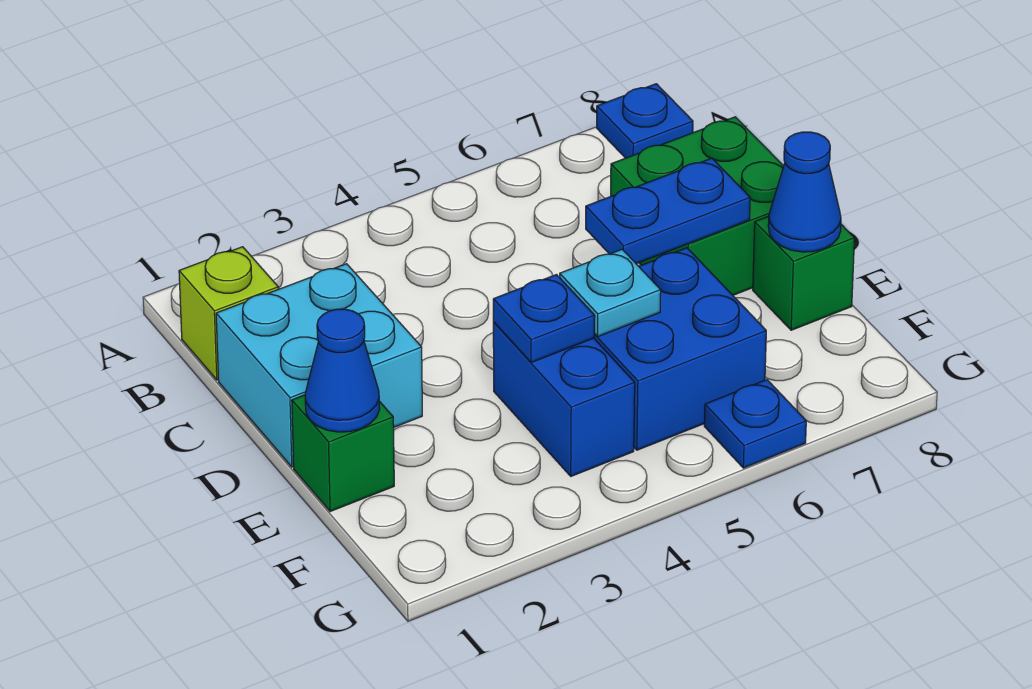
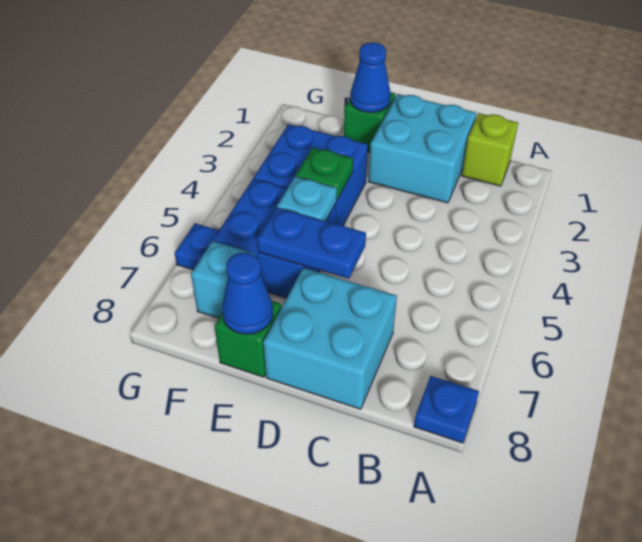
green 2x2 brick [611,117,784,295] -> cyan 2x2 brick [263,268,397,409]
blue 1x2 plate [586,158,750,264] -> blue 1x2 plate turned to [257,208,366,279]
blue 1x2 brick [493,323,635,476] -> blue 2x2 brick [254,124,368,226]
blue 1x1 plate [493,275,595,363] -> green 1x1 plate [296,148,353,199]
none -> cyan 1x1 brick [191,241,255,318]

